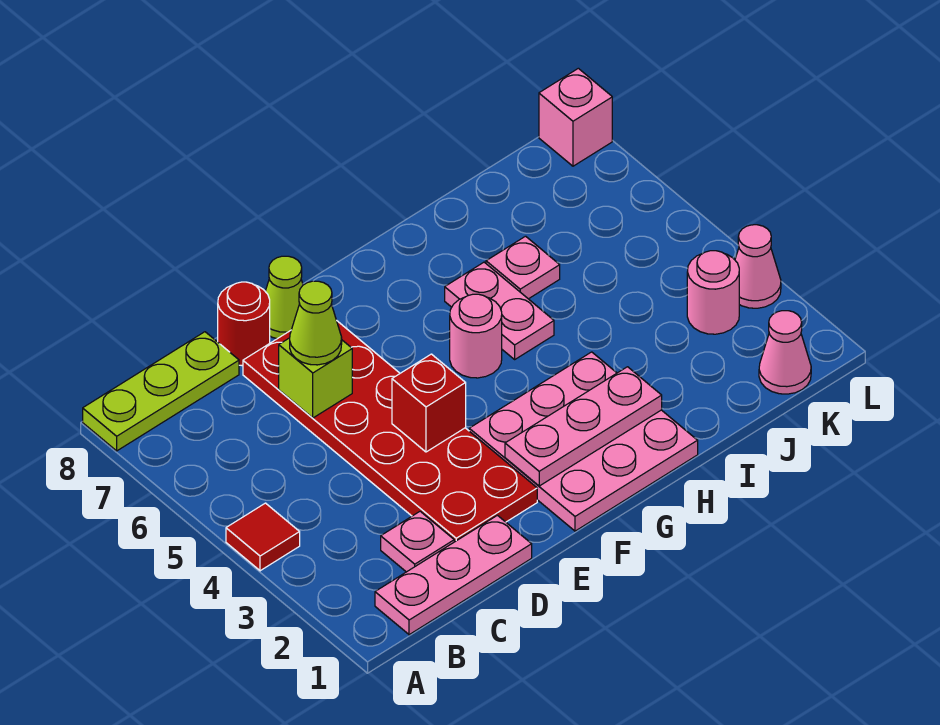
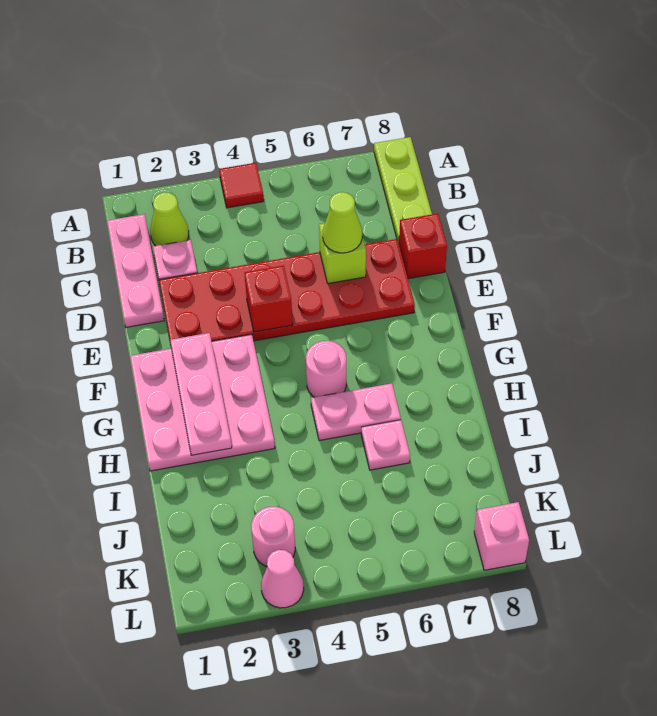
red 1x1 round brick [218,282,270,366] -> red 1x1 brick [399,213,447,279]
lime 1x1 cone [265,256,303,339] -> lime 1x1 cone moved to [150,192,189,246]
pink 1x1 cone [759,311,811,394] -> none

